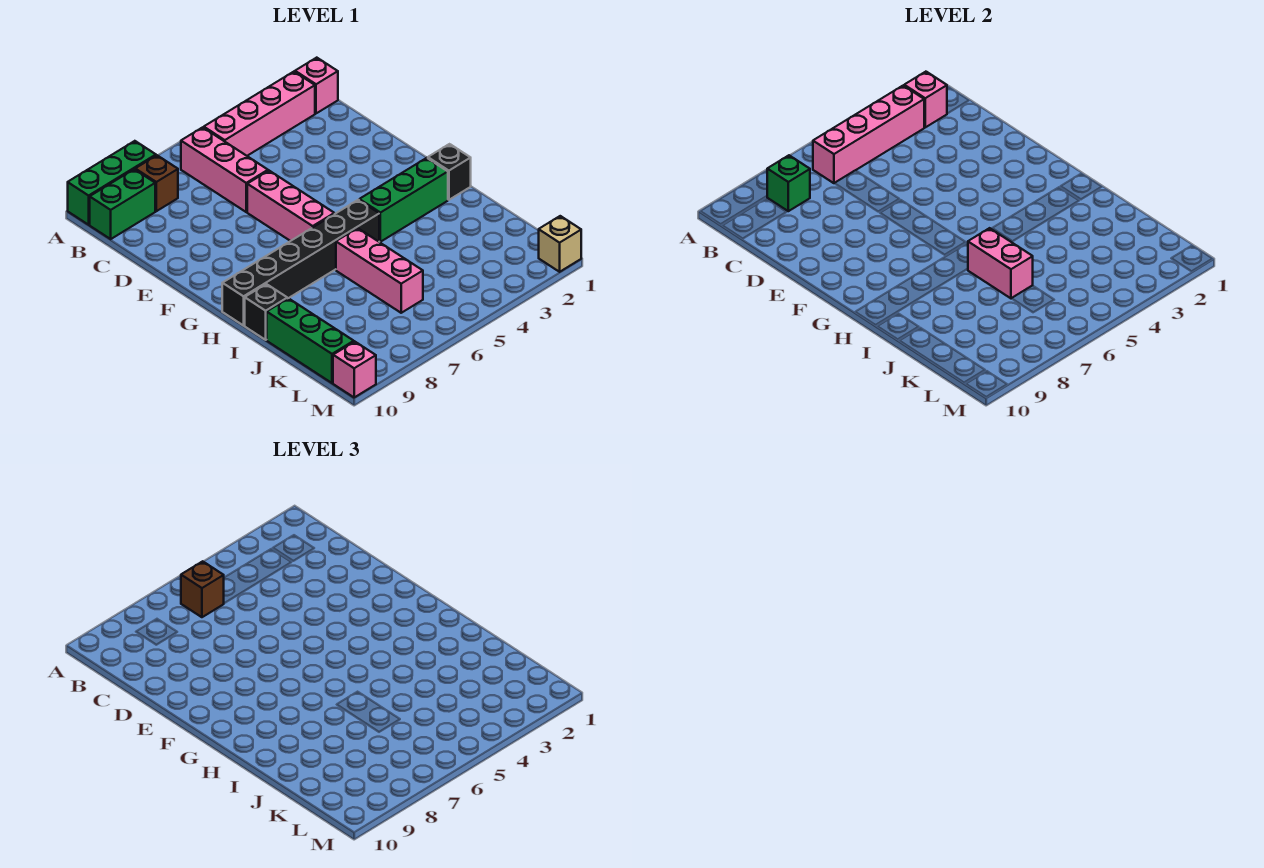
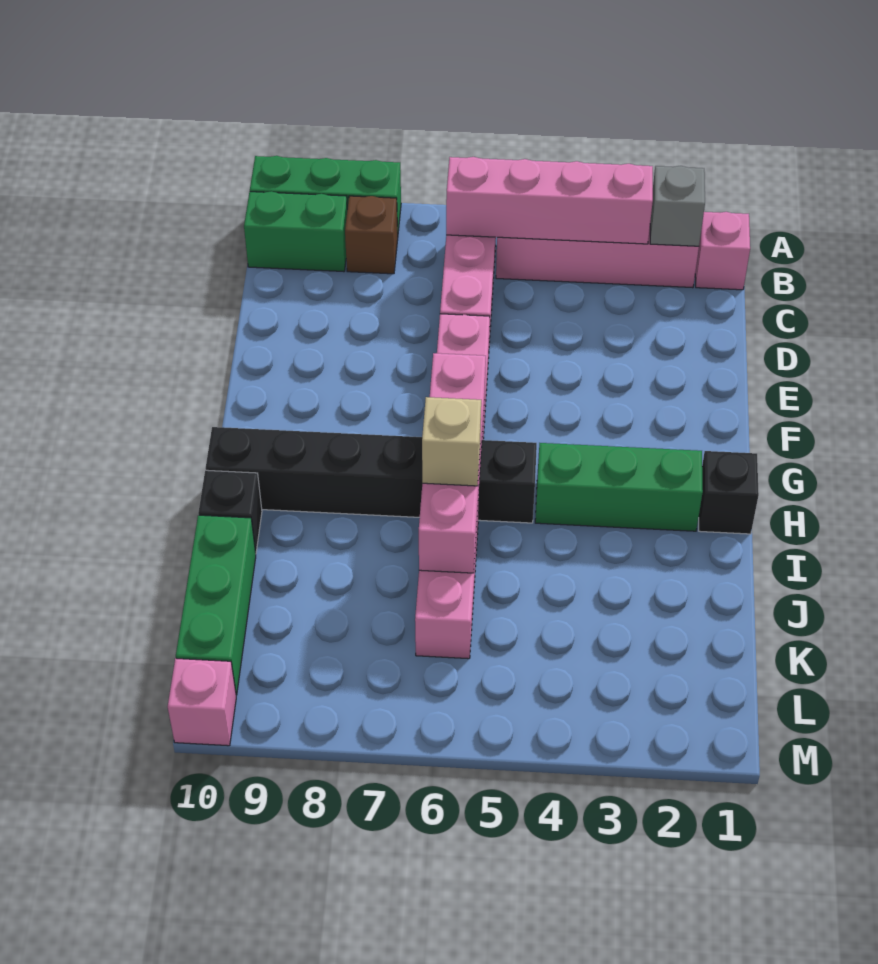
pink 1x1 brick [904,72,947,127] -> grey 1x1 brick [650,166,705,246]
brown 1x1 brick [181,561,224,617] -> none
green 1x1 brick [767,155,810,211] -> none
pink 1x2 brick [968,228,1033,298] -> pink 1x4 brick [419,353,486,573]
tan 1x1 brick [539,216,581,272] -> tan 1x1 brick moved to [422,397,481,486]

